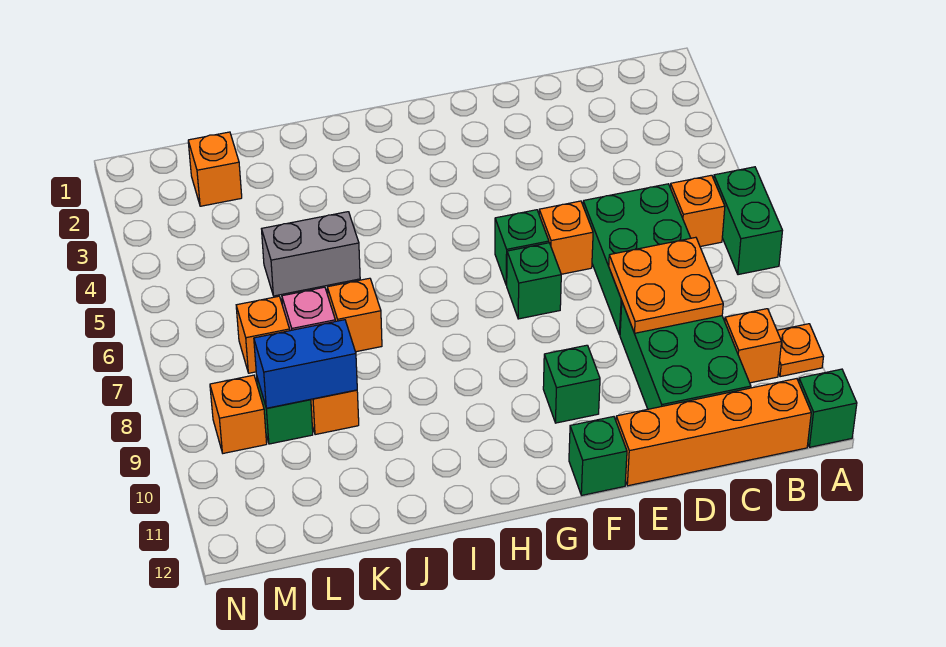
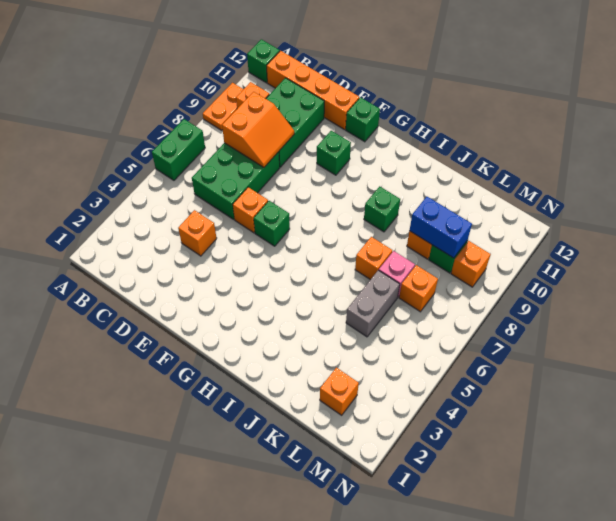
orange 1x1 plate [777,324,824,377] -> orange 1x2 plate [203,83,243,130]
orange 1x1 brick [670,175,725,247] -> orange 1x1 brick moved to [178,210,217,256]
orange 2x2 plate [609,237,723,333] -> orange 2x2 slope [222,92,294,167]
green 1x1 brick [507,243,561,319] -> green 1x1 brick moved to [364,186,400,232]
grey 1x2 brick [262,212,360,296] -> grey 1x2 brick turned to [346,270,400,337]

